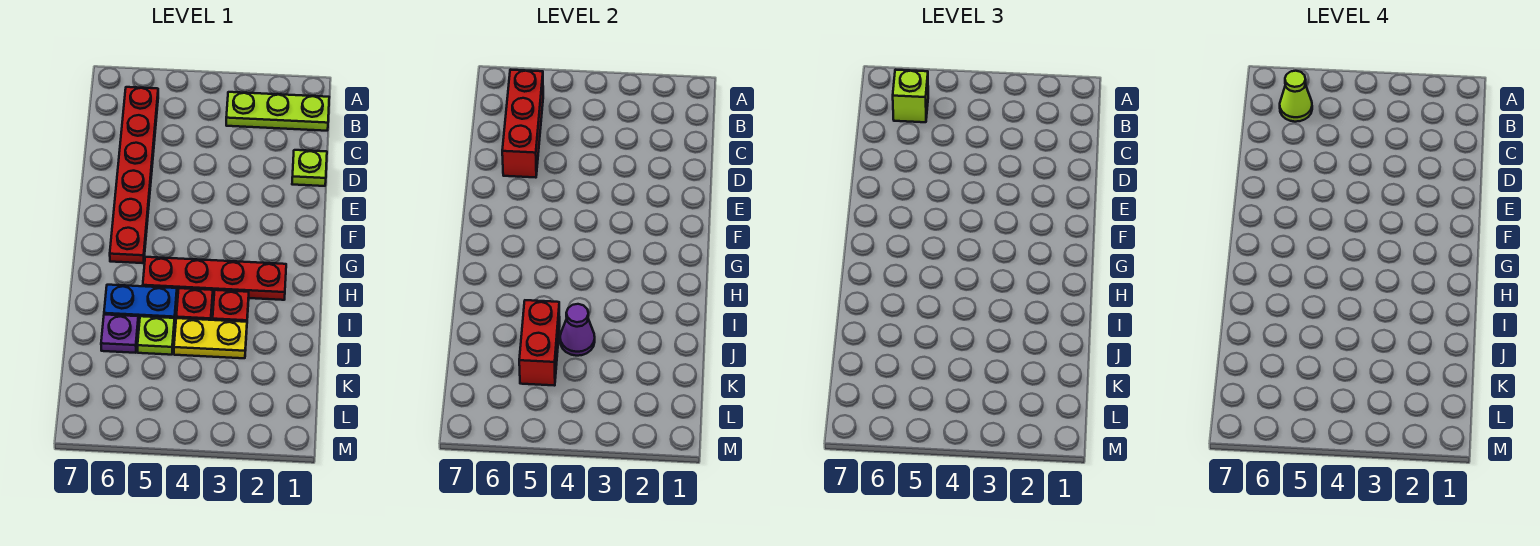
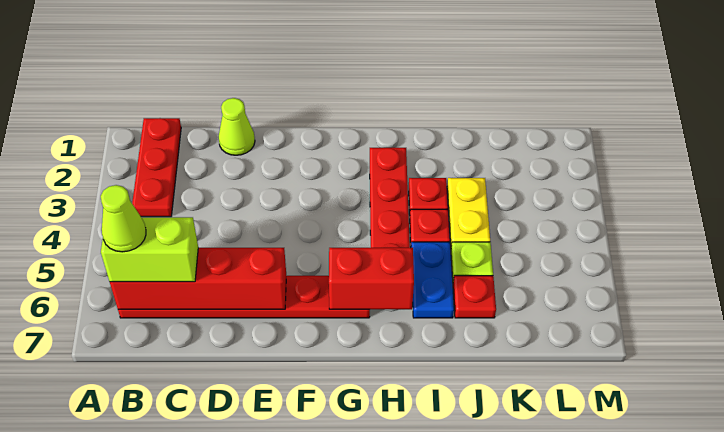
lime 1x3 plate [226,92,329,131] -> red 1x3 plate [132,118,181,217]
red 1x3 brick [502,70,543,178] -> red 1x4 brick [110,248,286,309]
lime 1x1 brick [893,70,928,122] -> lime 1x2 brick [101,217,198,282]
lime 1x1 plate [292,150,327,186] -> lime 1x1 cone [219,98,255,155]
purple 1x1 cone [560,304,595,356] -> none
red 1x2 brick [519,300,560,386] -> red 1x2 brick moved to [329,248,414,309]
purple 1x1 plate [101,315,139,353] -> red 1x1 plate [453,276,496,318]

